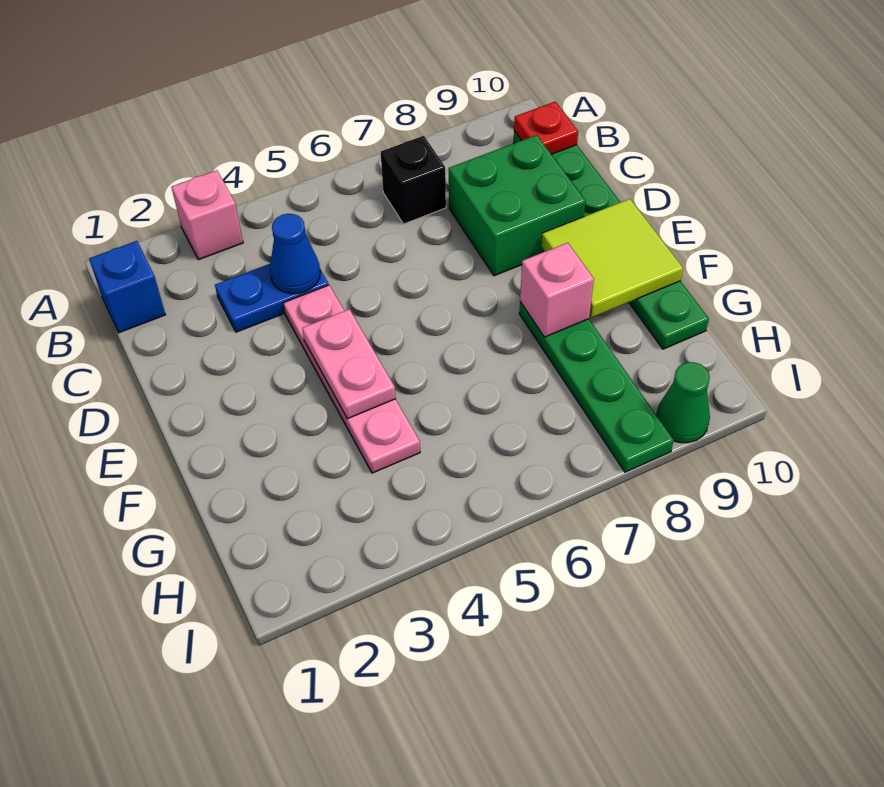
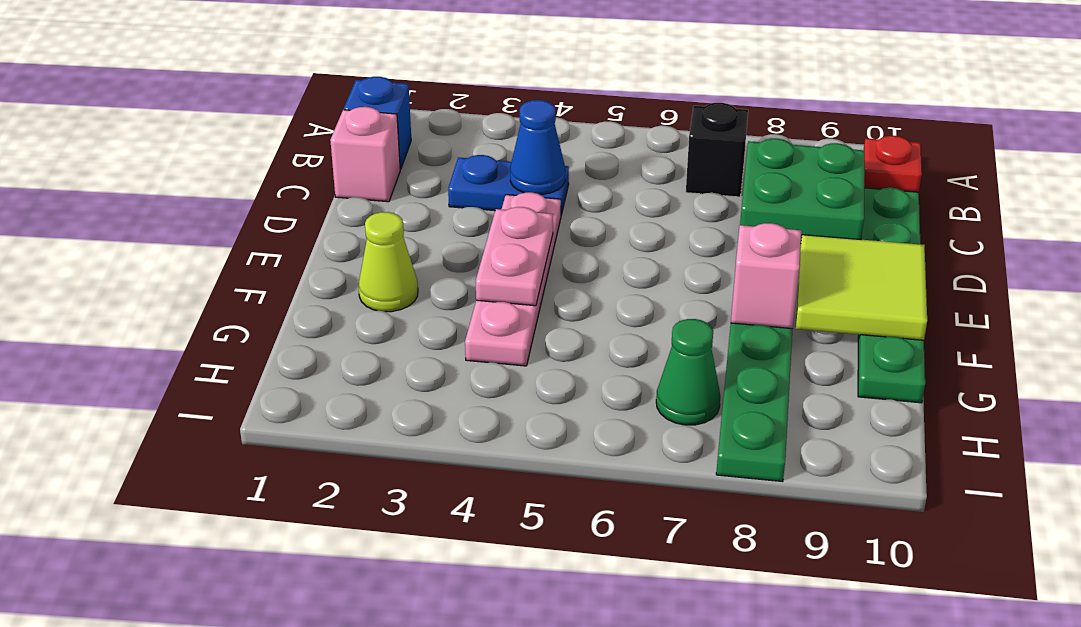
pink 1x1 brick [172,170,243,260] -> pink 1x1 brick moved to [330,107,400,202]
none -> lime 1x1 cone [359,212,418,312]
green 1x1 cone [656,362,710,443] -> green 1x1 cone moved to [656,319,720,425]

